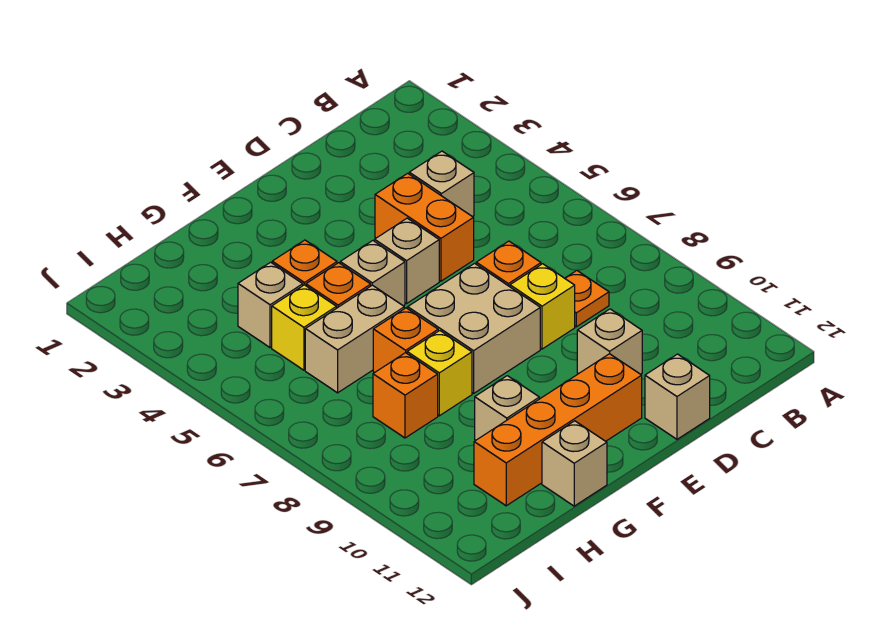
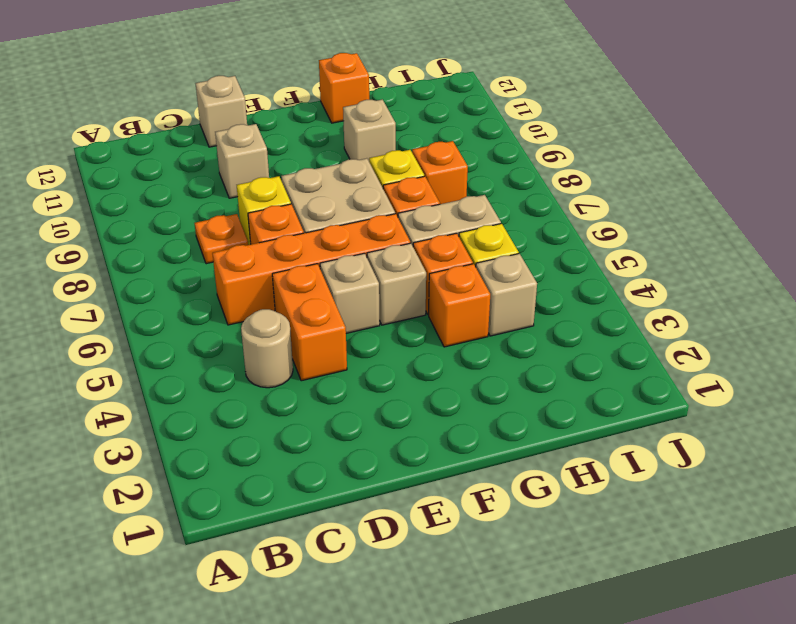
tan 1x1 brick [409,151,474,216] -> tan 1x1 round brick [241,309,293,388]
orange 1x4 brick [474,354,642,506] -> orange 1x4 brick moved to [212,214,410,325]
tan 1x1 brick [542,421,607,506] -> orange 1x1 brick [319,53,369,123]

